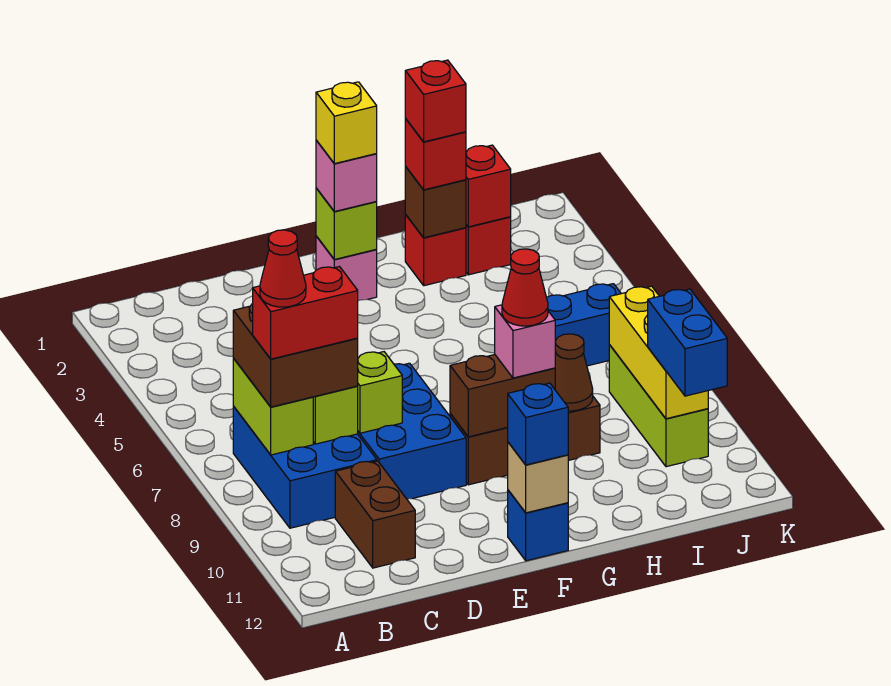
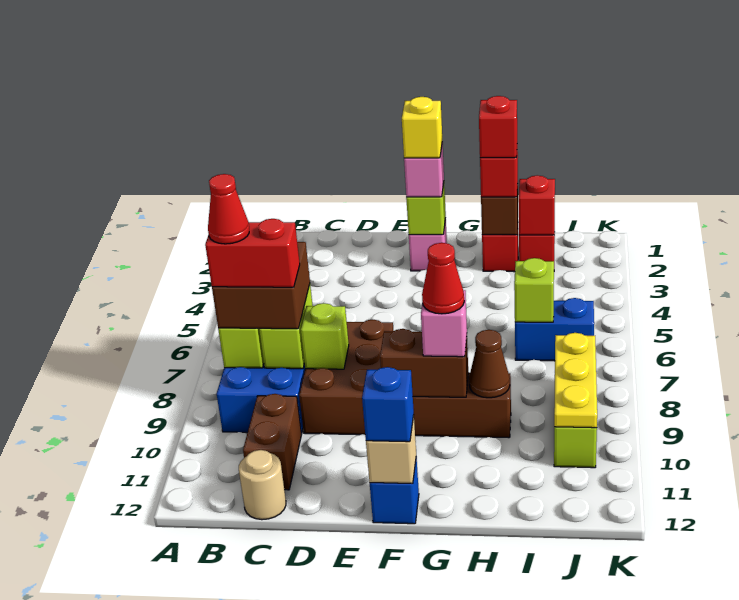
none -> tan 1x1 round brick [239,450,286,520]
blue 2x3 brick [358,363,466,499] -> brown 2x3 brick [299,320,393,435]
none -> lime 1x1 brick [514,258,554,322]
yellow 1x3 brick [609,286,708,419] -> yellow 1x3 plate [554,333,597,428]
blue 1x2 brick [648,289,727,396] -> none

